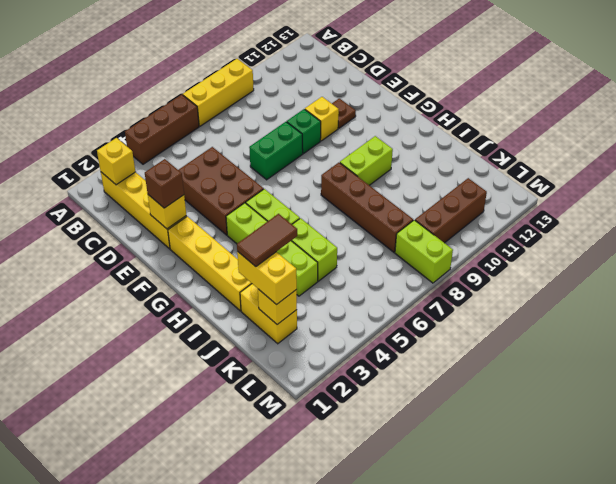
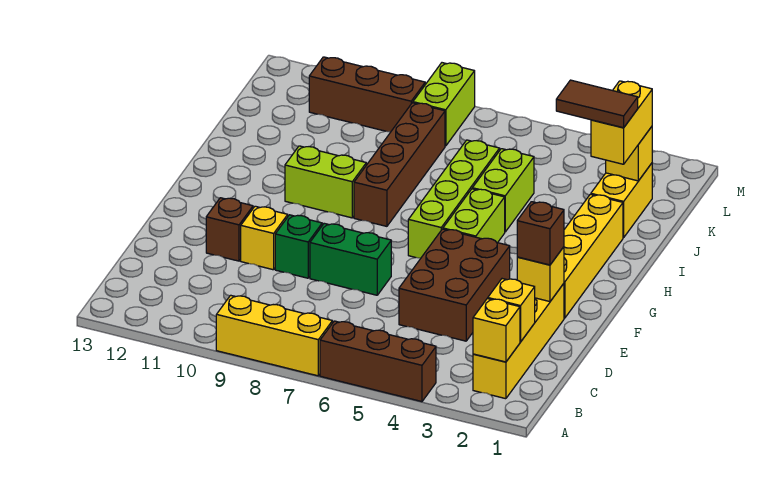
none -> yellow 1x1 brick [488,279,535,342]
brown 1x1 plate [332,98,356,128] -> brown 1x1 brick [206,198,253,261]
lime 1x4 brick [226,203,318,296] -> lime 1x4 brick moved to [408,140,500,258]

